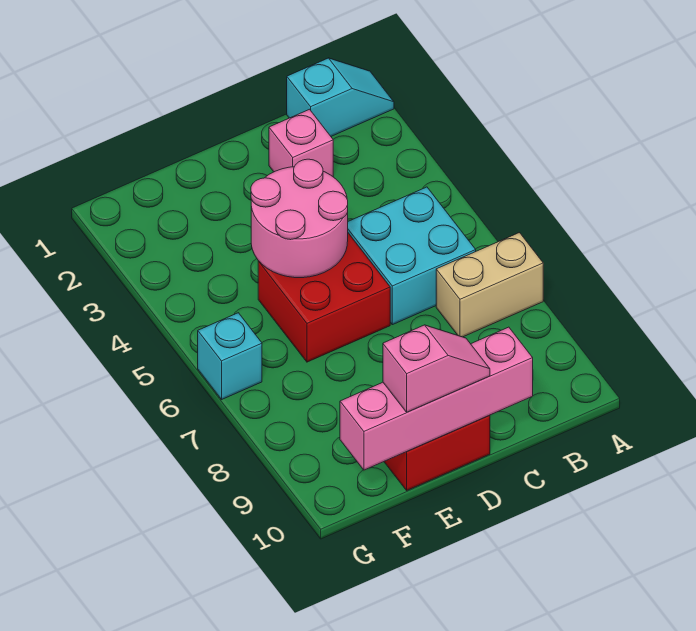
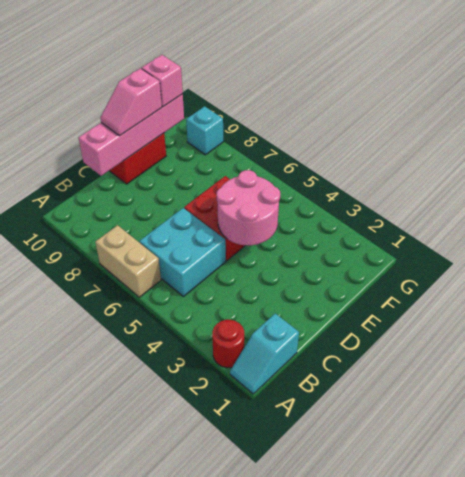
none -> red 1x1 round brick [212,320,244,368]
tan 1x2 brick [436,233,543,337] -> tan 1x2 brick turned to [95,225,161,297]
pink 1x1 brick [269,109,333,176] -> pink 1x1 brick moved to [142,55,183,107]
cyan 1x1 brick [198,313,262,399] -> cyan 1x1 brick moved to [186,106,223,155]

